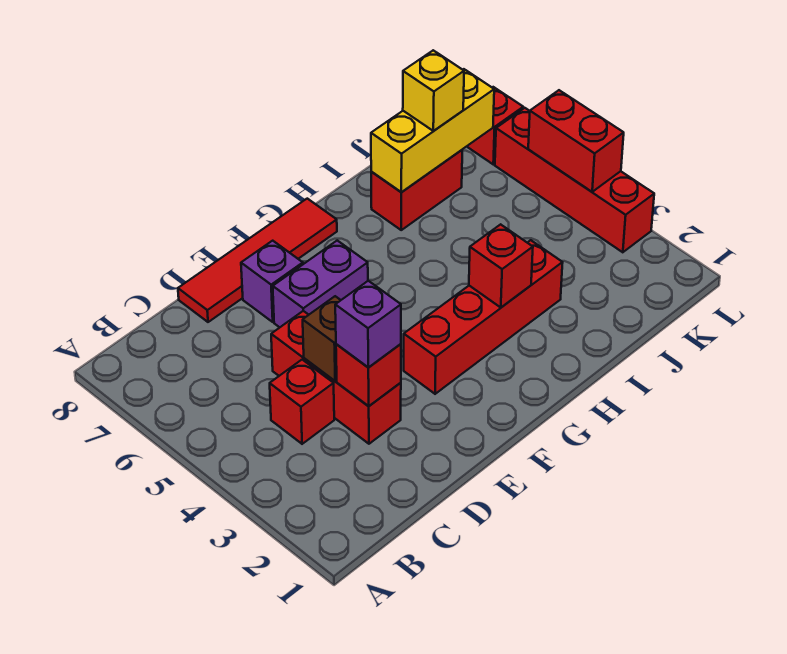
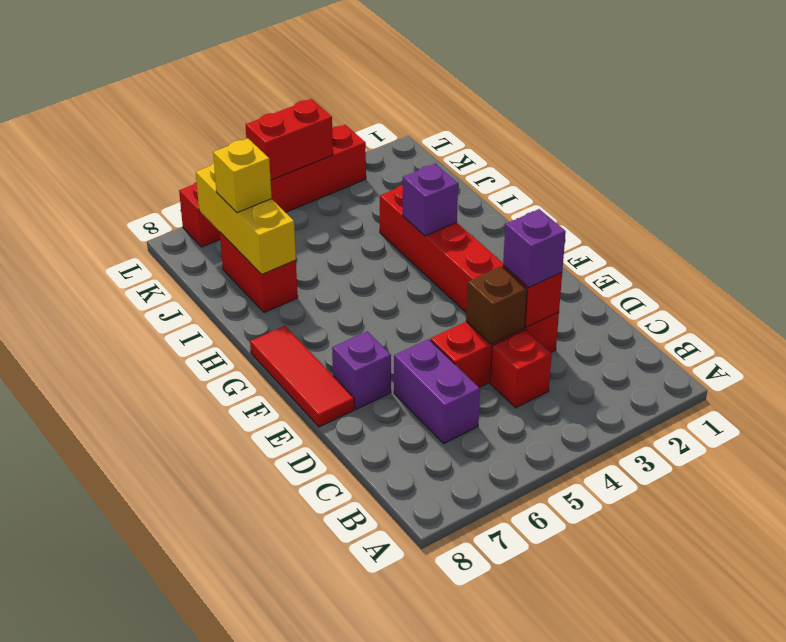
red 1x4 tile [178,199,337,322] -> red 1x3 tile [250,326,354,427]
purple 1x2 brick [273,241,368,327] -> purple 1x2 brick moved to [394,339,480,443]
red 1x1 brick [469,224,533,307] -> purple 1x1 brick [403,164,458,236]

